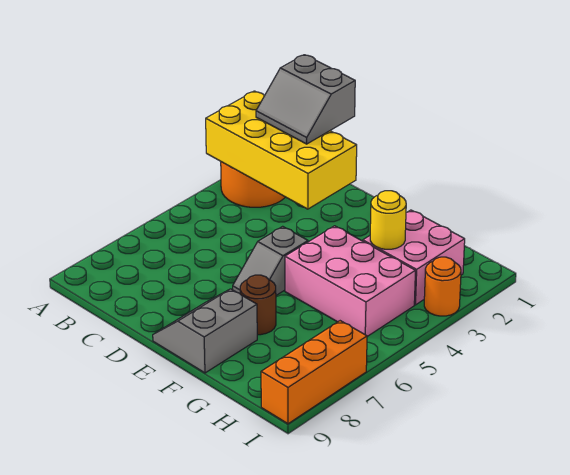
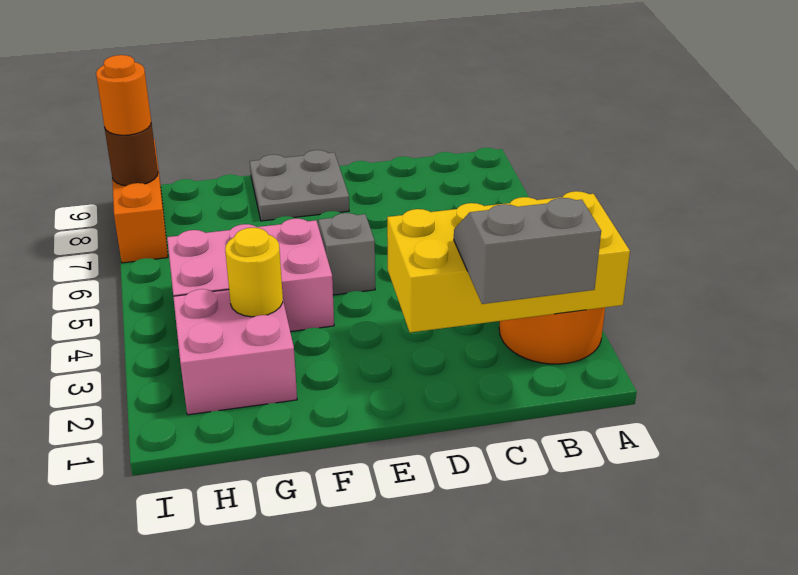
grey 2x2 slope [153,289,257,373] -> grey 2x2 plate [250,150,349,221]
brown 1x1 round brick [240,275,276,335] -> brown 1x1 round brick moved to [105,123,158,186]
orange 1x1 round brick [424,257,461,316] -> orange 1x1 round brick moved to [96,55,151,135]

